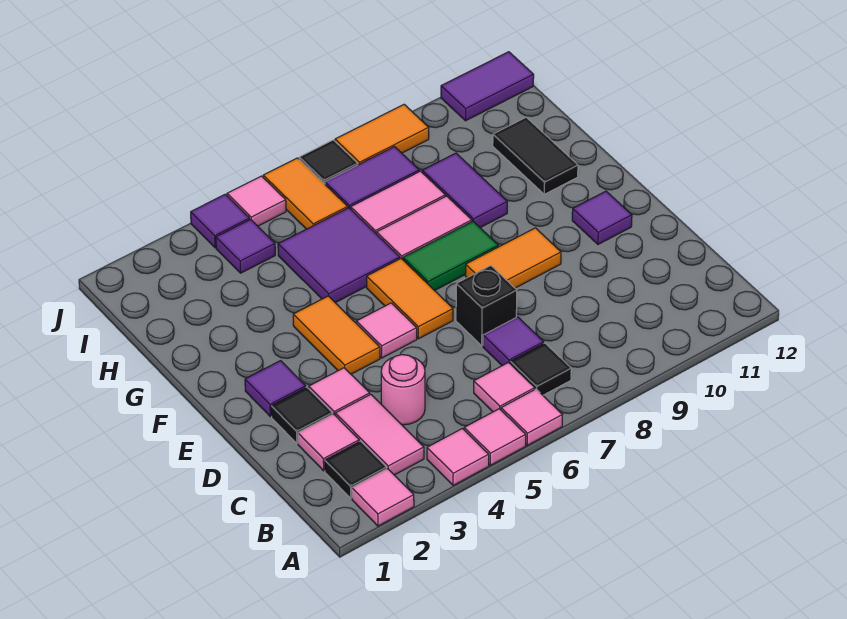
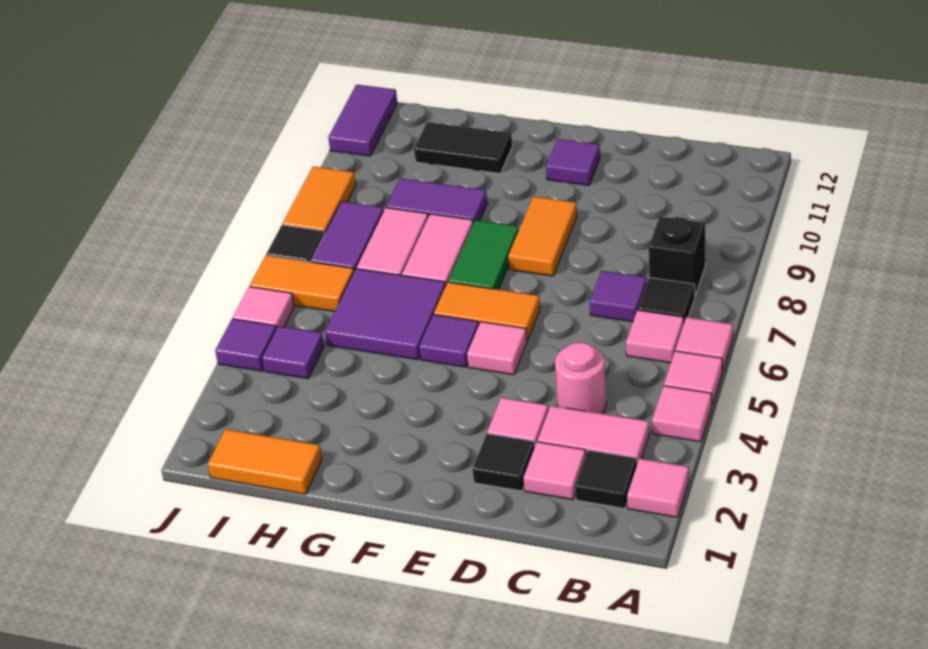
black 1x1 brick [456,266,517,346] -> black 1x1 brick moved to [649,217,705,295]
purple 1x1 tile [245,361,306,416] -> purple 1x1 tile moved to [419,315,479,367]
orange 1x2 tile [293,296,380,374] -> orange 1x2 tile moved to [208,429,322,494]

